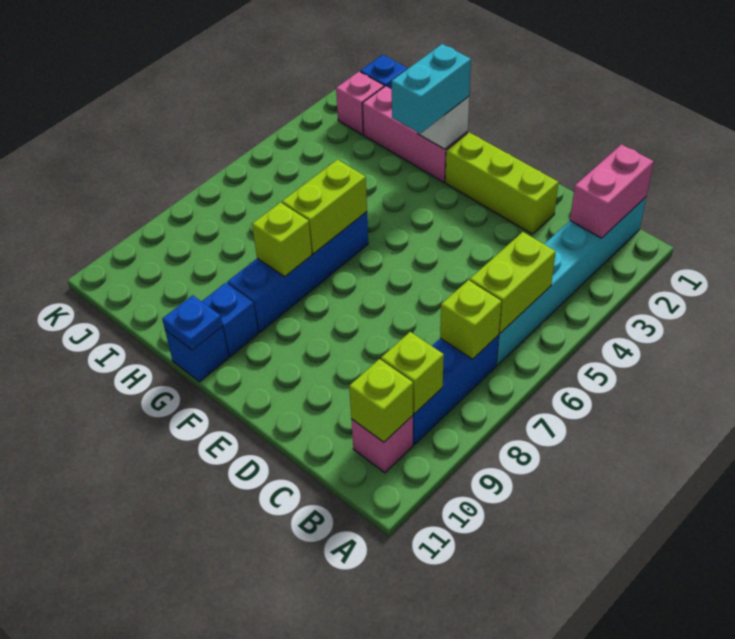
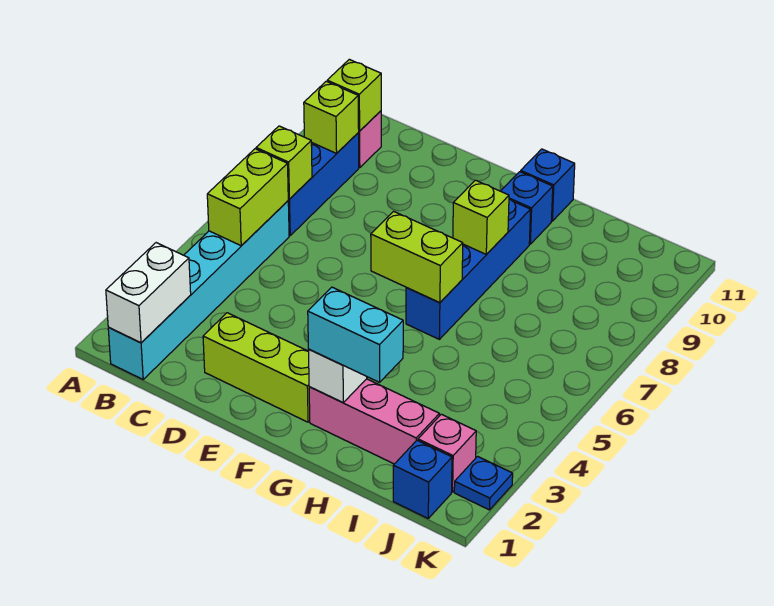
pink 1x2 brick [570,144,654,238] -> white 1x2 brick [106,243,191,343]
cyan 1x2 brick [392,44,471,133] -> cyan 1x2 brick turned to [308,287,403,382]
lime 1x2 brick [282,160,367,254] -> lime 1x2 brick turned to [371,211,463,303]
blue 1x1 plate [162,295,222,350] -> blue 1x1 plate moved to [454,456,513,510]

